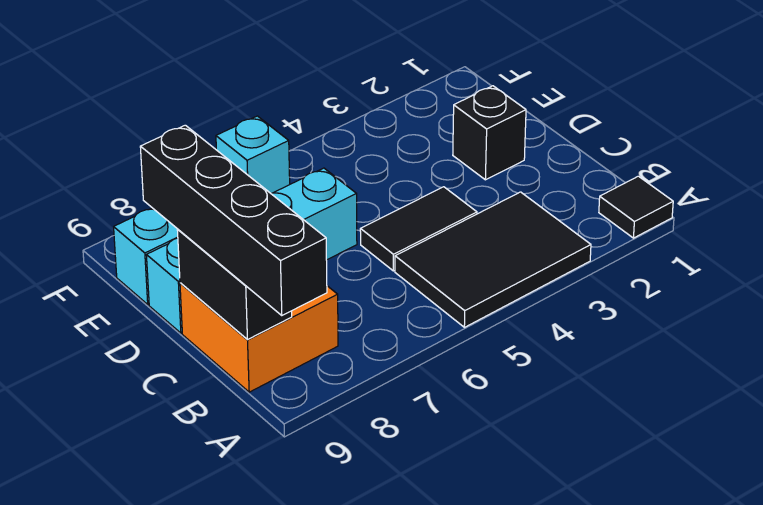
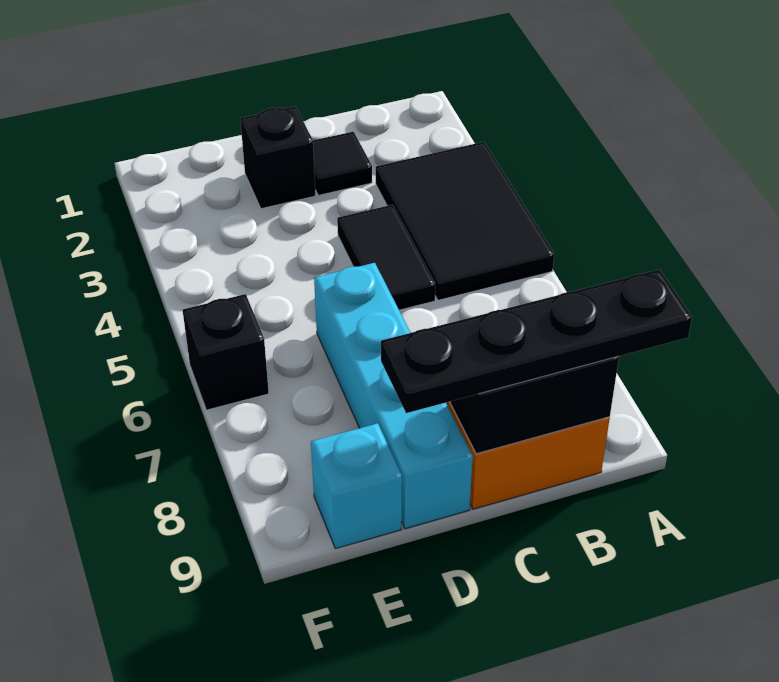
black 1x1 tile [599,176,673,238] -> black 1x1 tile moved to [313,132,372,195]
black 1x4 brick [140,125,327,316] -> black 1x4 plate [381,269,692,413]
cyan 1x1 brick [216,116,290,193] -> black 1x1 brick [183,294,269,410]

